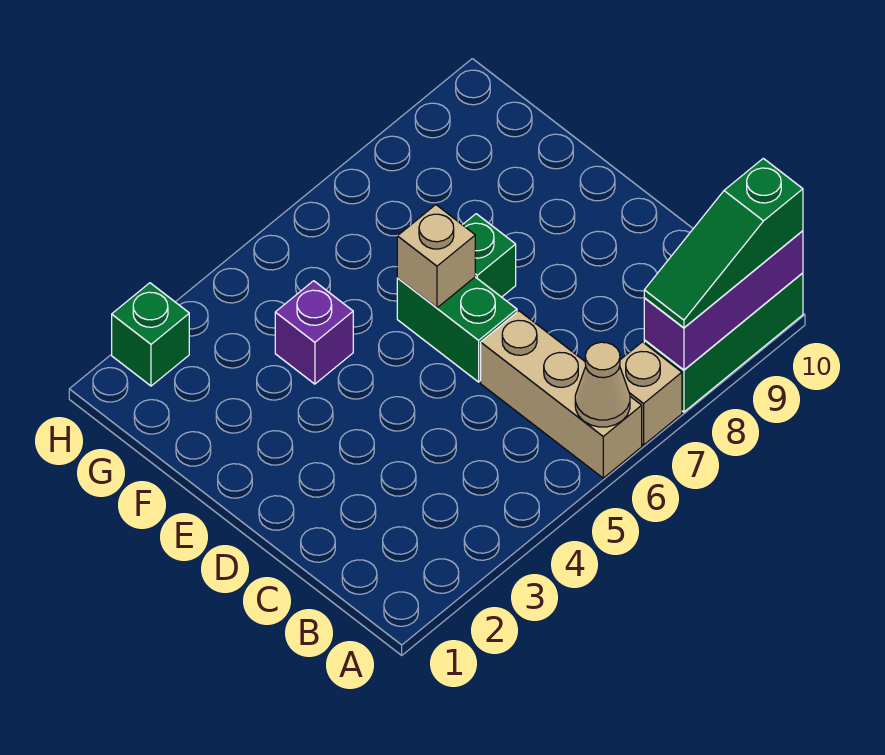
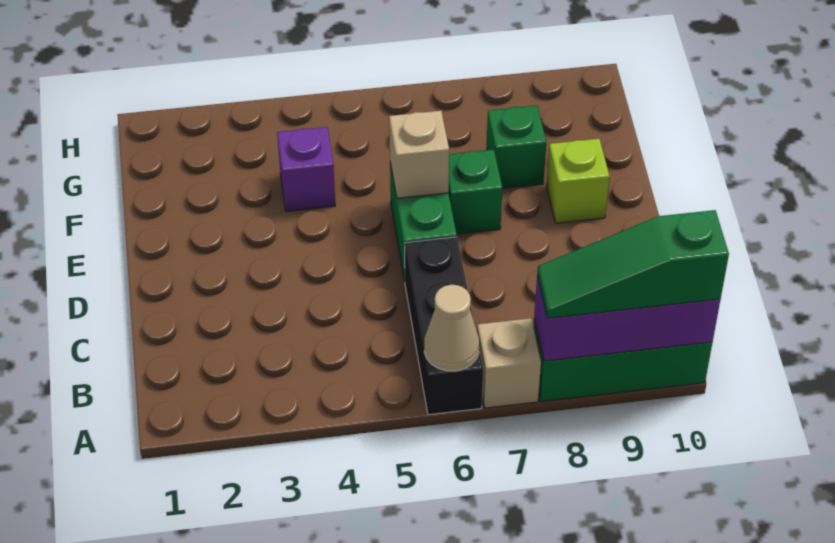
tan 1x3 brick [481,311,642,478] -> black 1x3 brick [405,237,483,415]
none -> lime 1x1 brick [546,139,610,223]
green 1x1 brick [112,283,189,386] -> green 1x1 brick moved to [486,105,546,189]

